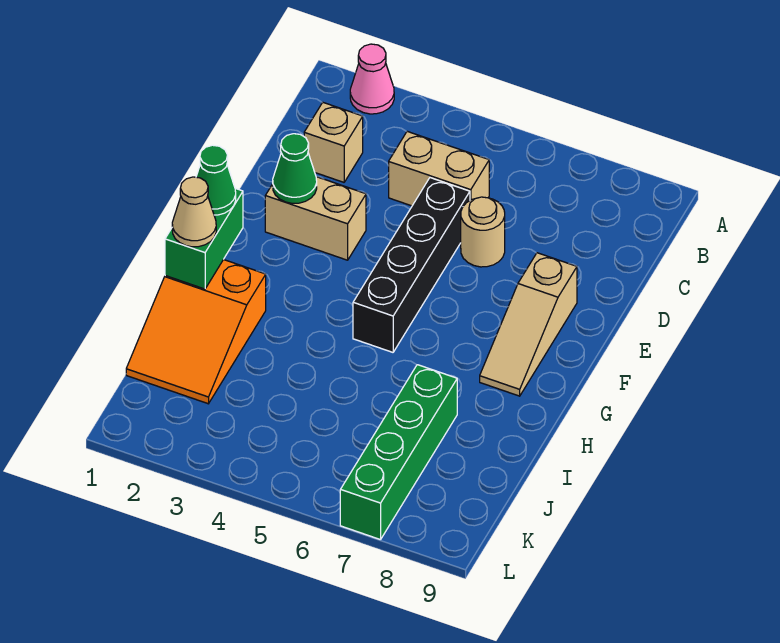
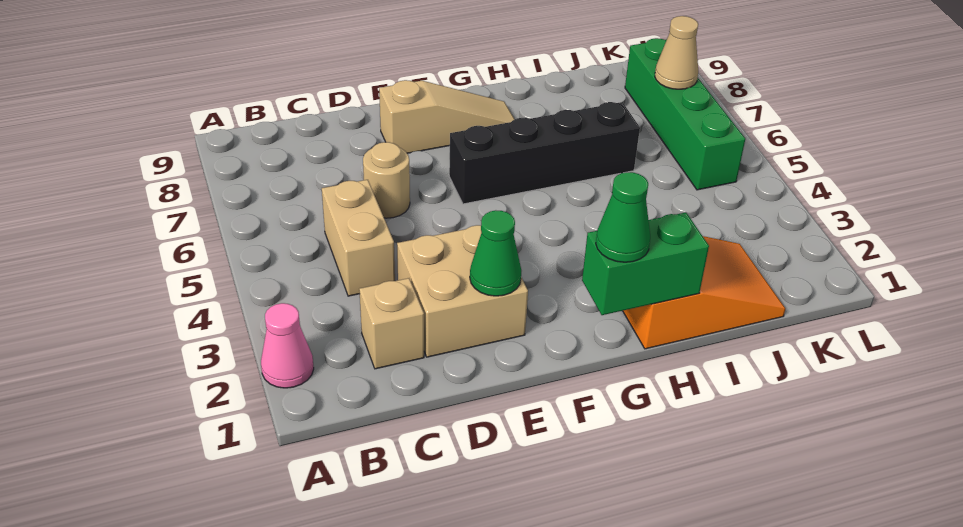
black 1x4 brick [353,178,470,352] -> black 1x4 brick moved to [449,102,640,204]
tan 1x2 brick [265,177,366,260] -> tan 2x2 brick [397,225,528,357]
tan 1x1 cone [172,177,216,247] -> tan 1x1 cone moved to [655,16,698,89]
green 1x4 brick [340,365,457,540] -> green 1x4 brick turned to [625,38,745,190]

